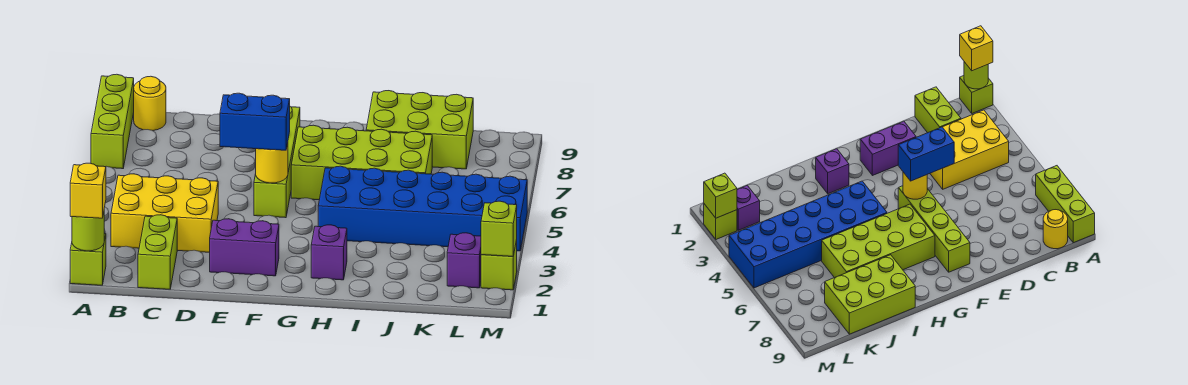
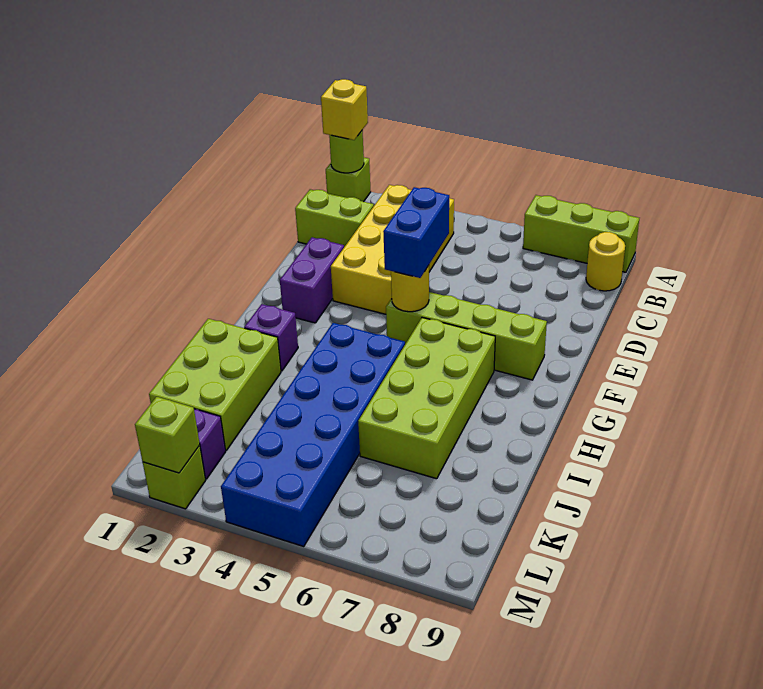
yellow 2x3 brick [111,174,218,252] -> yellow 2x4 brick [331,185,454,314]
lime 2x3 brick [366,91,473,169] -> lime 2x3 brick moved to [149,319,281,450]

